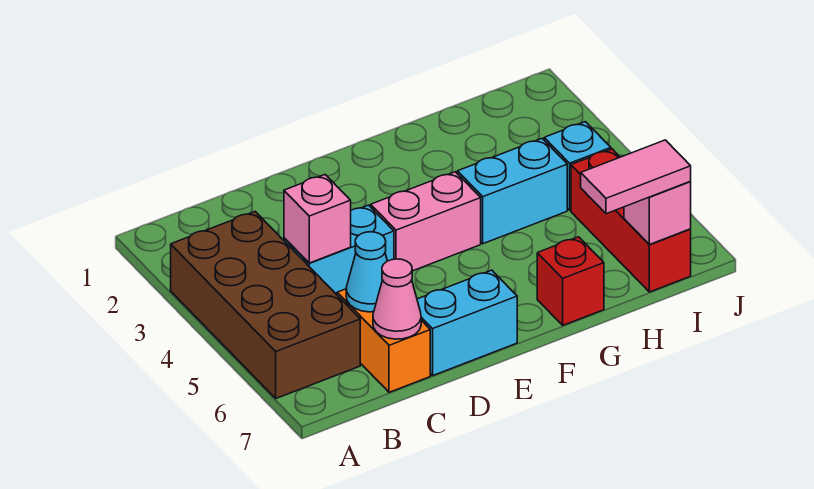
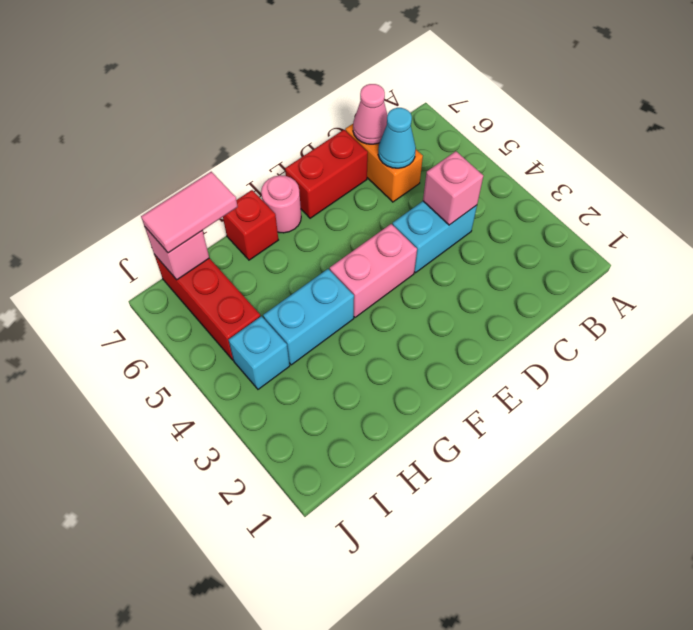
brown 2x4 brick [171,212,360,398] -> none
cyan 1x2 brick [417,270,517,375] -> red 1x2 brick [285,130,368,218]
none -> pink 1x1 round brick [261,175,301,233]

